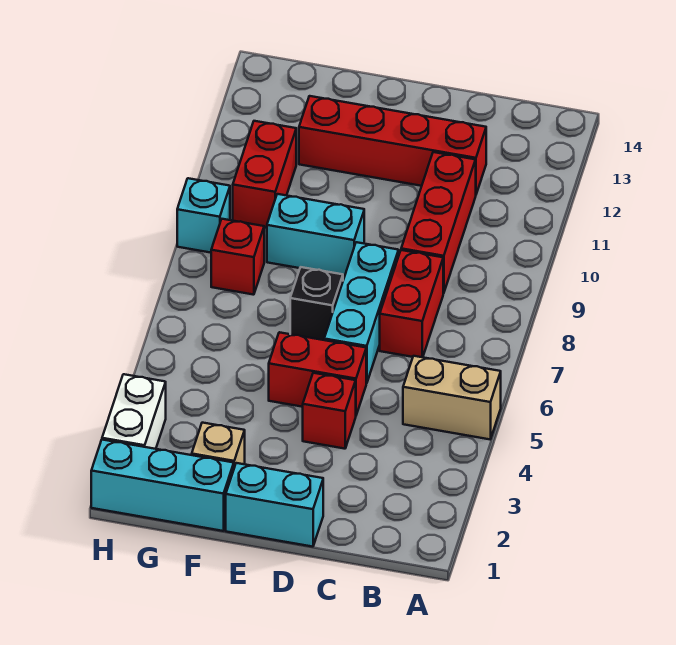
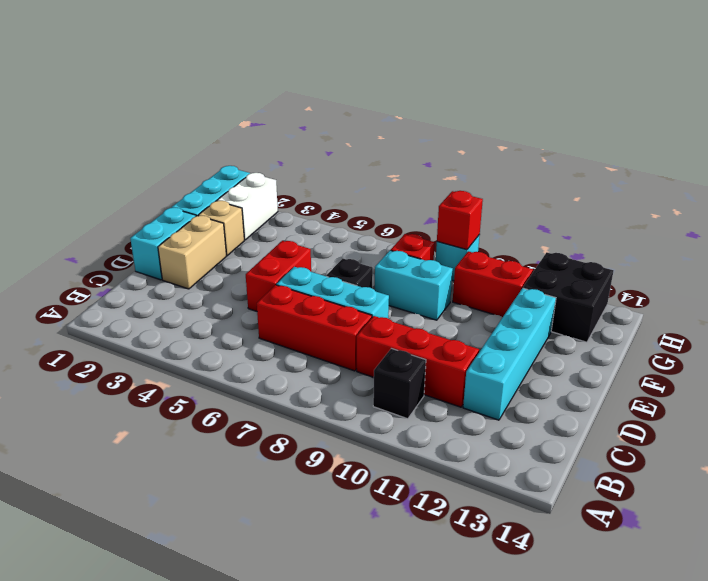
tan 1x2 brick [403,356,501,439] -> tan 1x2 brick moved to [158,216,227,289]
none -> black 1x1 brick [373,348,426,419]
red 1x2 brick [380,250,443,357] -> red 1x3 brick [257,285,372,371]
red 1x4 brick [299,96,486,194] -> cyan 1x4 brick [463,288,556,420]
red 1x1 brick [303,373,356,449] -> red 1x1 brick moved to [437,191,483,250]
cyan 1x2 brick [267,194,364,276] -> cyan 1x2 brick turned to [375,250,453,320]
none -> black 2x2 brick [523,252,614,342]
white 1x2 brick [102,374,166,449] -> white 1x2 brick turned to [217,173,278,240]

